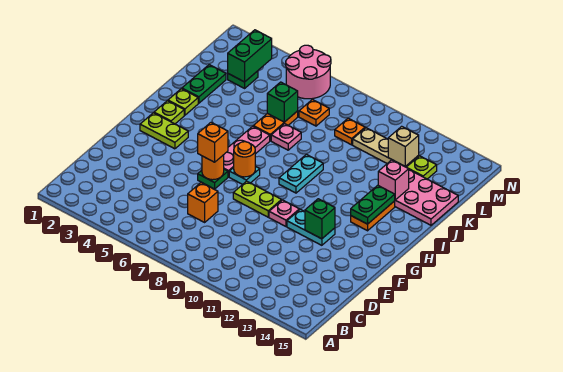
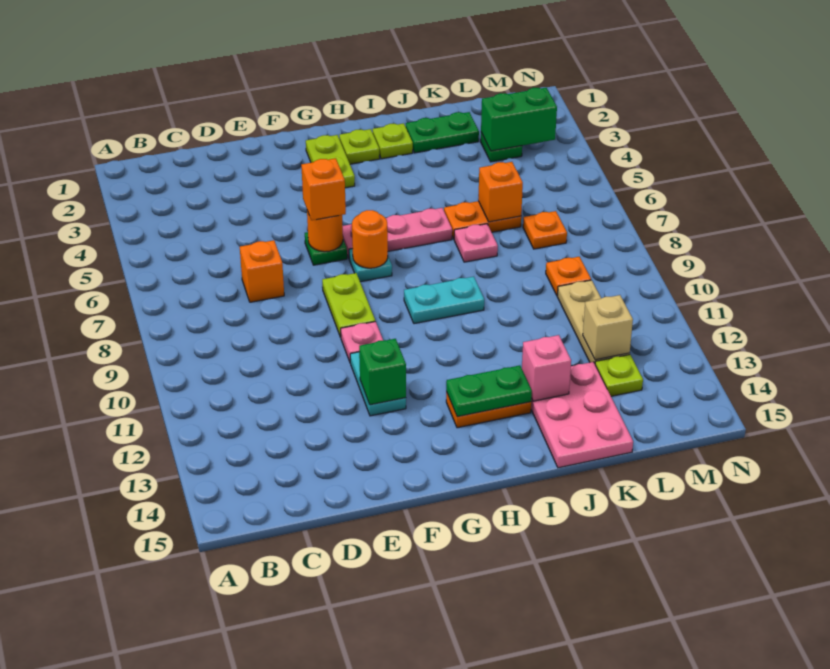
green 1x1 brick [267,82,298,122] -> orange 1x1 brick [478,162,523,222]
pink 2x2 round brick [286,45,331,99] -> none

